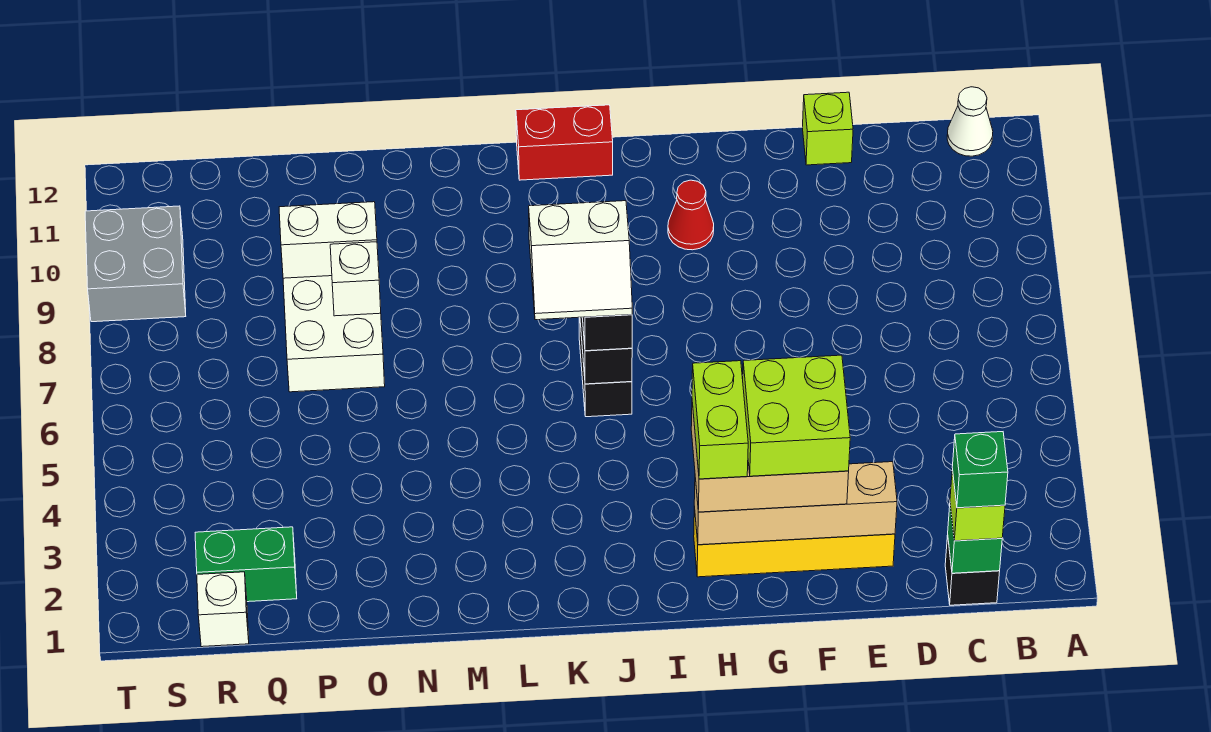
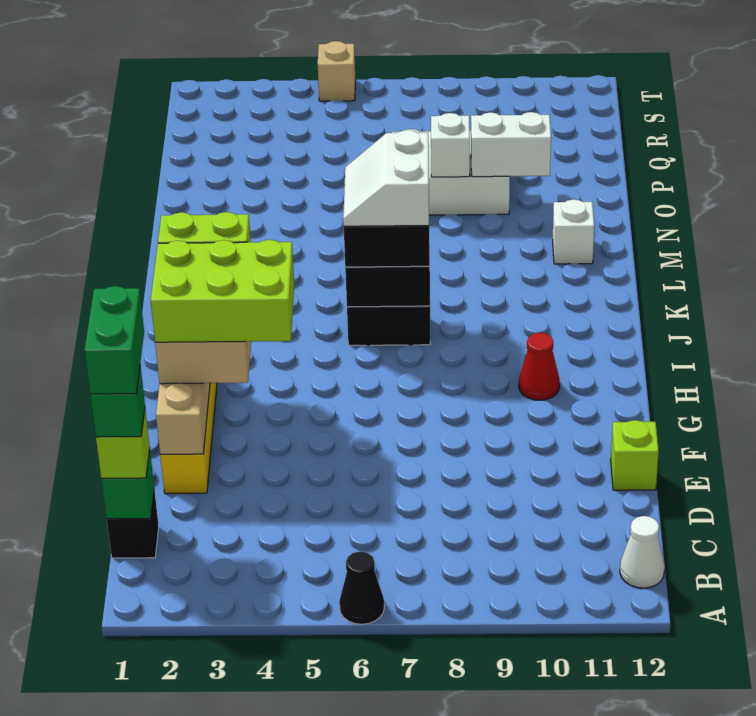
none -> black 1x1 cone [339,551,384,624]
lime 2x2 brick [743,355,850,476] -> lime 2x3 brick [150,240,294,342]
red 1x2 brick [516,105,613,180] -> none
white 1x2 brick [279,202,377,278] -> white 1x2 brick turned to [471,112,551,177]
green 1x2 brick [195,527,297,602] -> green 1x2 brick moved to [84,286,144,394]
white 1x1 brick [197,572,249,647] -> white 1x1 brick moved to [553,199,594,264]
grey 2x2 brick [85,206,186,322] -> none
none -> tan 1x1 brick [318,41,356,101]

